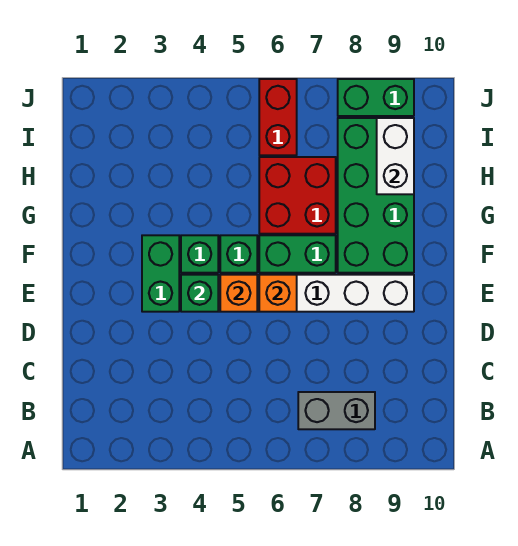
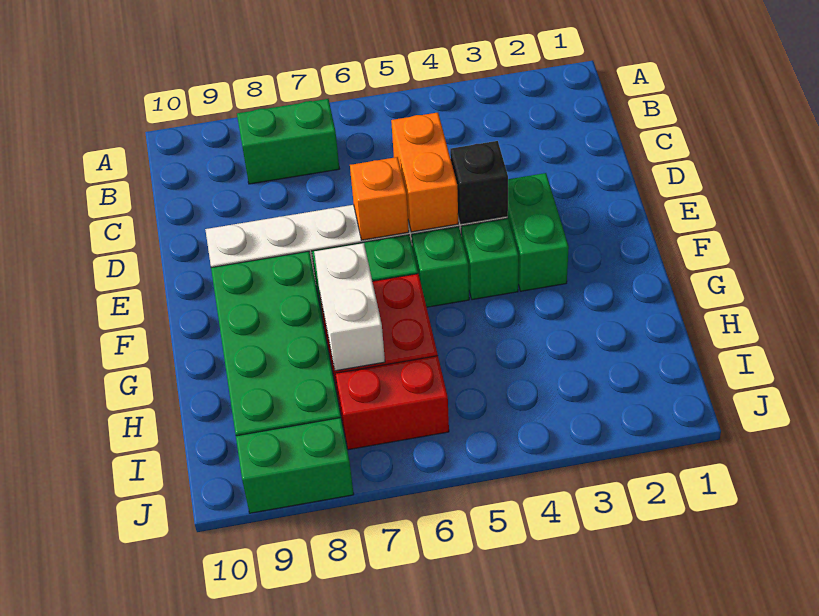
grey 1x2 brick [298,392,375,429] -> green 1x2 brick [237,99,339,184]
green 1x1 brick [181,275,218,312] -> black 1x1 brick [450,141,508,224]
orange 1x1 brick [220,275,257,312] -> orange 1x2 brick [391,113,458,232]
white 1x2 brick [377,118,414,194] -> white 1x2 brick moved to [314,243,385,371]
red 1x2 brick [259,79,297,155] -> red 1x2 brick turned to [335,356,449,450]

